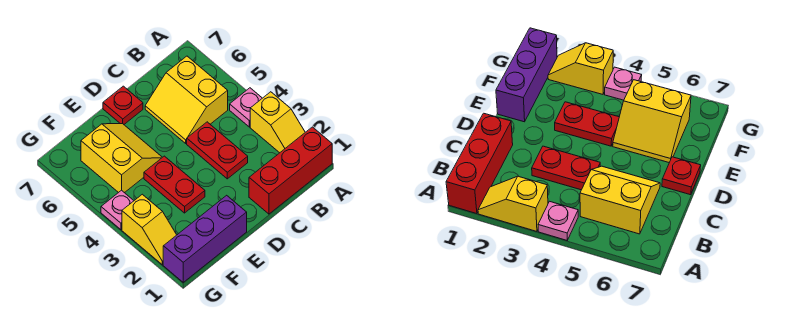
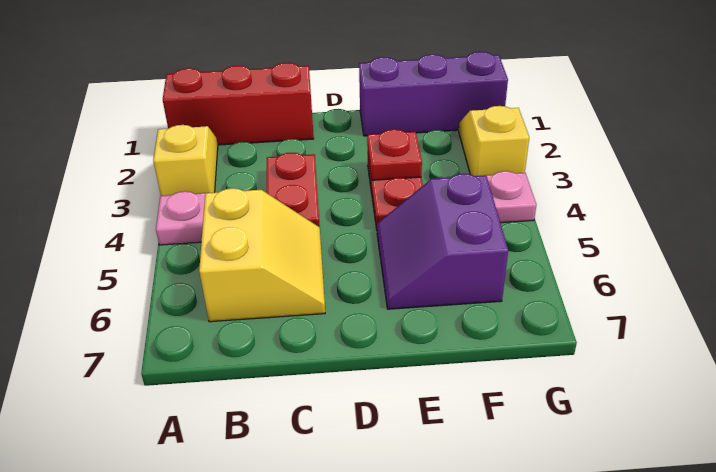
red 1x1 plate [103,86,143,124] -> red 1x1 plate moved to [367,129,422,180]
yellow 2x2 slope [81,124,162,193] -> purple 2x2 slope [377,174,508,309]

